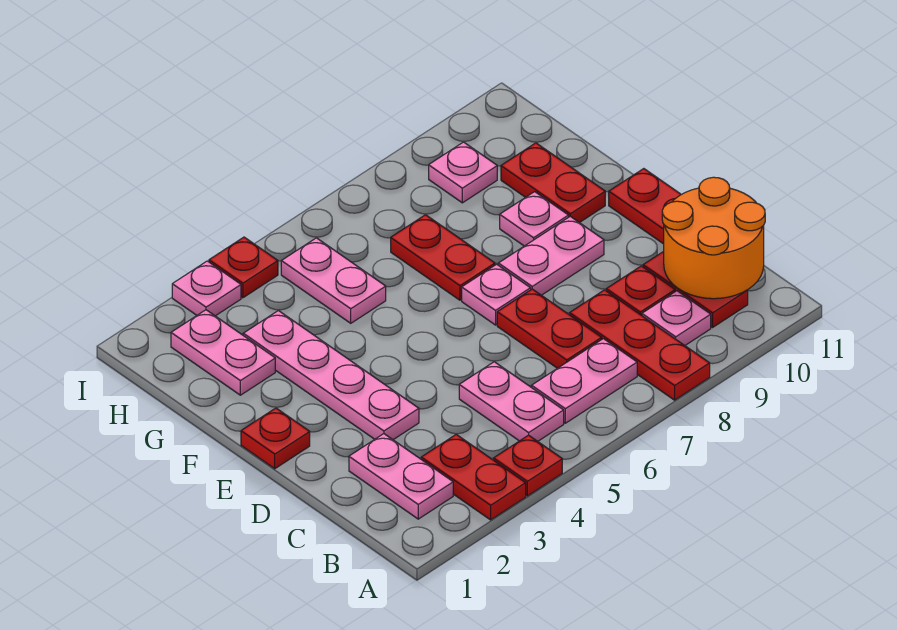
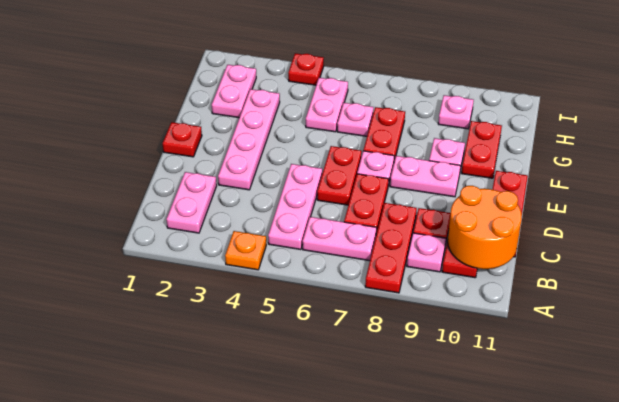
red 1x2 plate [421,434,526,520] -> red 1x2 plate moved to [317,146,362,205]
red 1x1 plate [494,435,562,496] -> orange 1x1 plate [225,231,266,270]
pink 1x2 plate [459,362,564,441] -> pink 1x3 plate [268,164,322,250]
pink 1x1 plate [172,261,241,316] -> pink 1x1 plate moved to [337,103,373,136]

